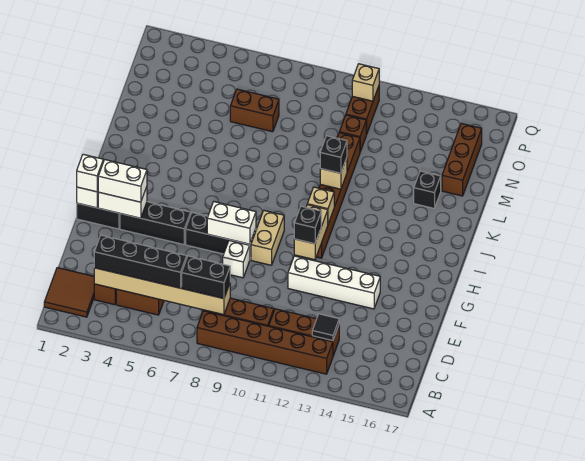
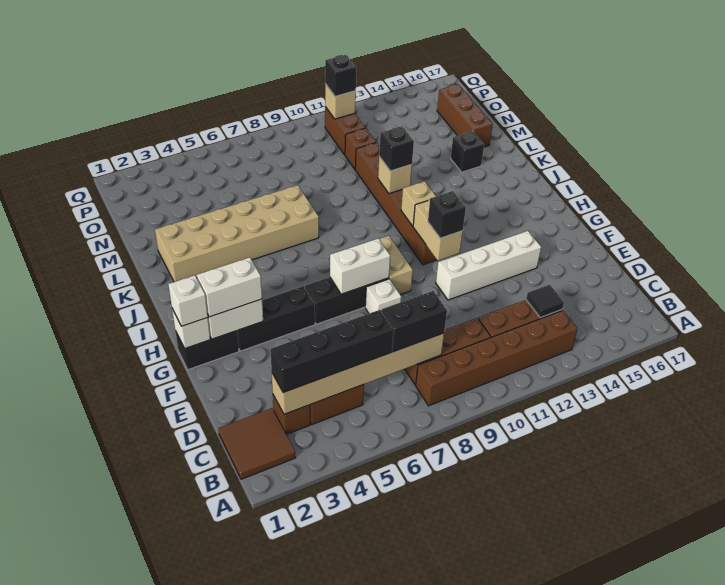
none -> tan 2x6 brick [155,185,319,282]
brown 1x2 brick [230,89,279,132] -> none
none -> black 1x1 brick [325,55,356,97]

